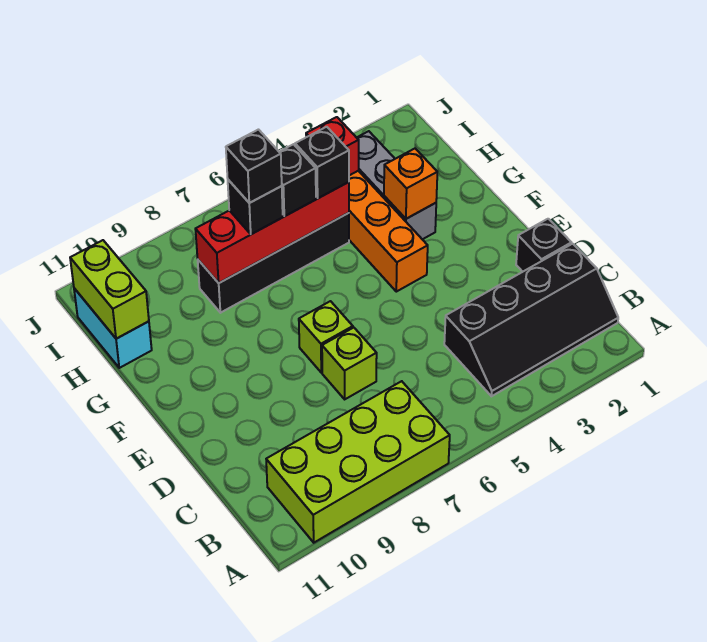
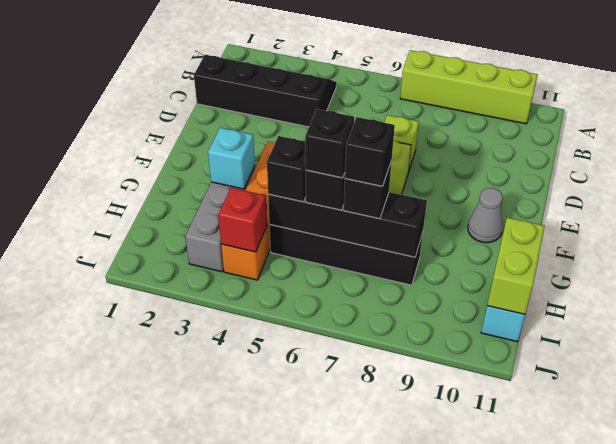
lime 2x4 brick [266,381,450,543] -> lime 1x4 brick [400,50,537,124]
black 1x1 brick [516,219,571,272] -> black 1x1 brick moved to [305,109,354,178]
none -> grey 1x1 cone [468,188,503,243]
orange 1x1 brick [384,149,437,219] -> cyan 1x1 brick [208,128,255,189]
red 1x4 brick [195,182,349,283] -> black 1x4 brick [268,192,427,257]

